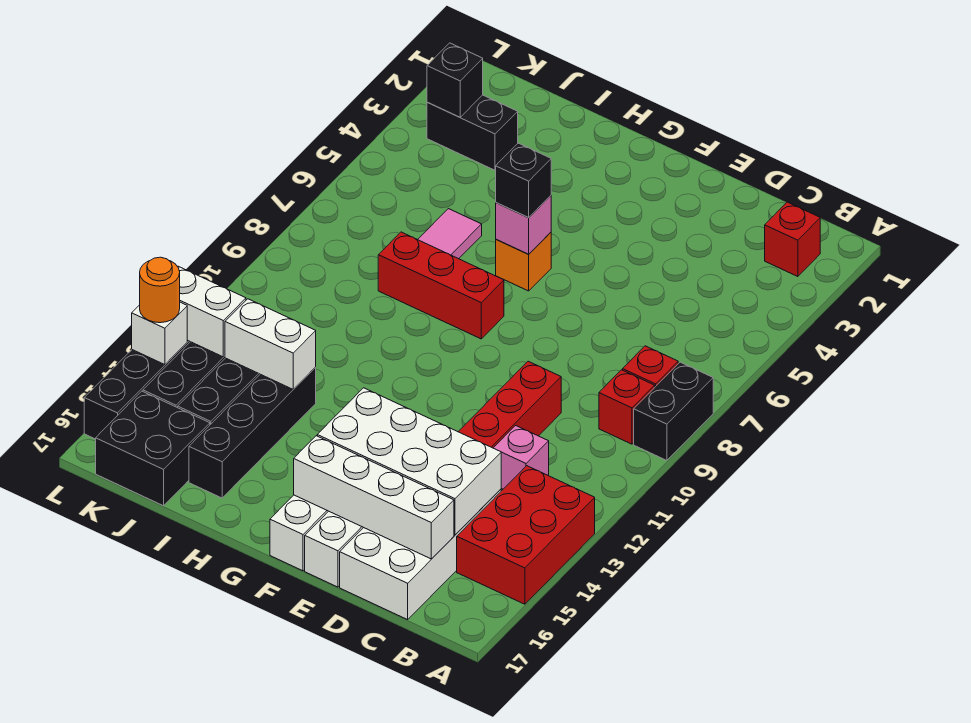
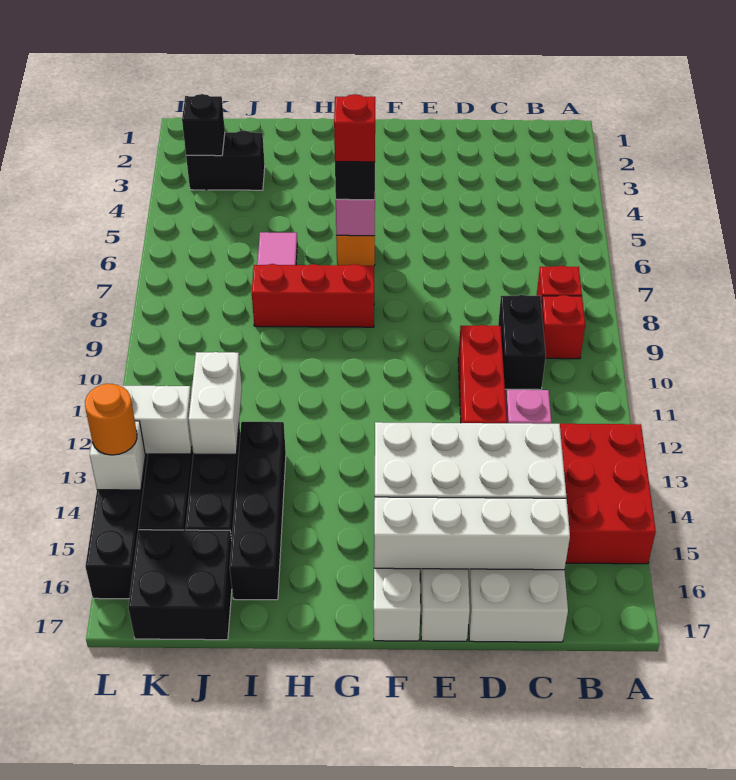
black 1x2 brick [634,362,713,460] -> black 1x2 brick moved to [498,295,546,390]
red 1x1 brick [765,202,820,277] -> red 1x1 brick moved to [334,94,375,162]
white 1x2 brick [225,299,316,389] -> white 1x2 brick turned to [189,352,242,454]

